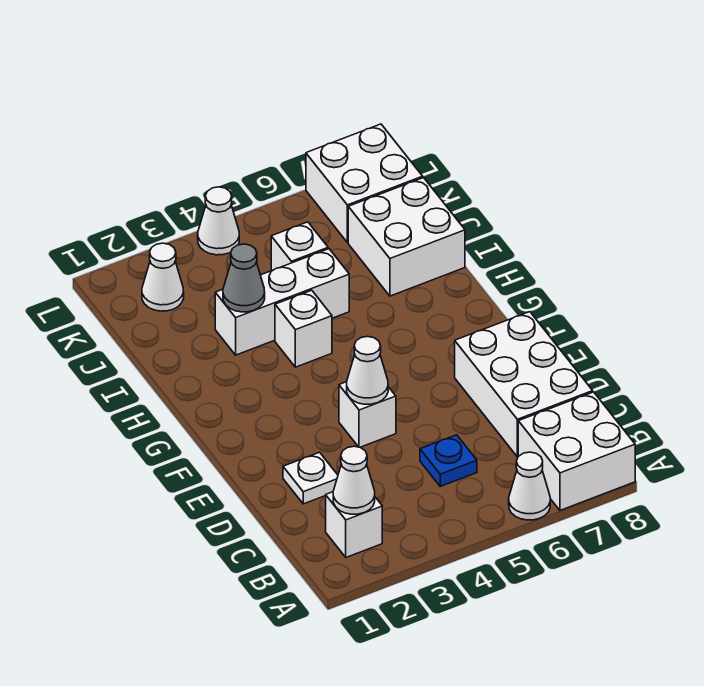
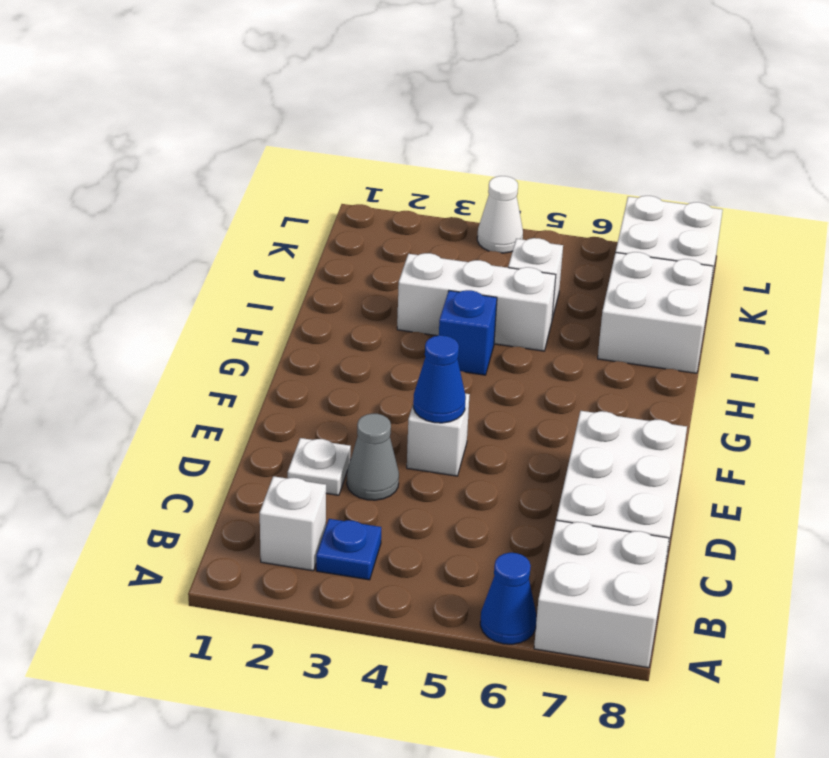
white 1x1 cone [509,452,550,520] -> blue 1x1 cone [480,553,536,644]
white 1x1 cone [333,446,375,514] -> none
blue 1x1 plate [420,435,477,486] -> blue 1x1 plate moved to [316,519,381,580]
white 1x1 cone [347,336,388,404] -> blue 1x1 cone [413,335,466,423]
white 1x1 brick [275,290,332,367] -> blue 1x1 brick [439,290,497,375]
grey 1x1 cone [223,244,265,312] -> grey 1x1 cone moved to [347,414,399,500]
white 1x1 cone [142,243,184,311] -> none

